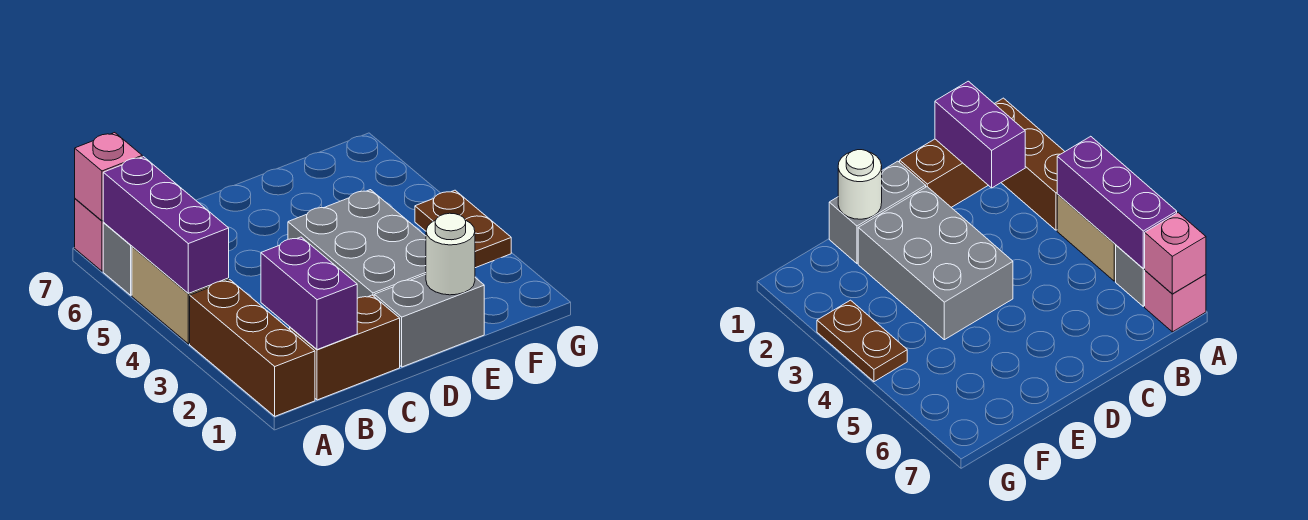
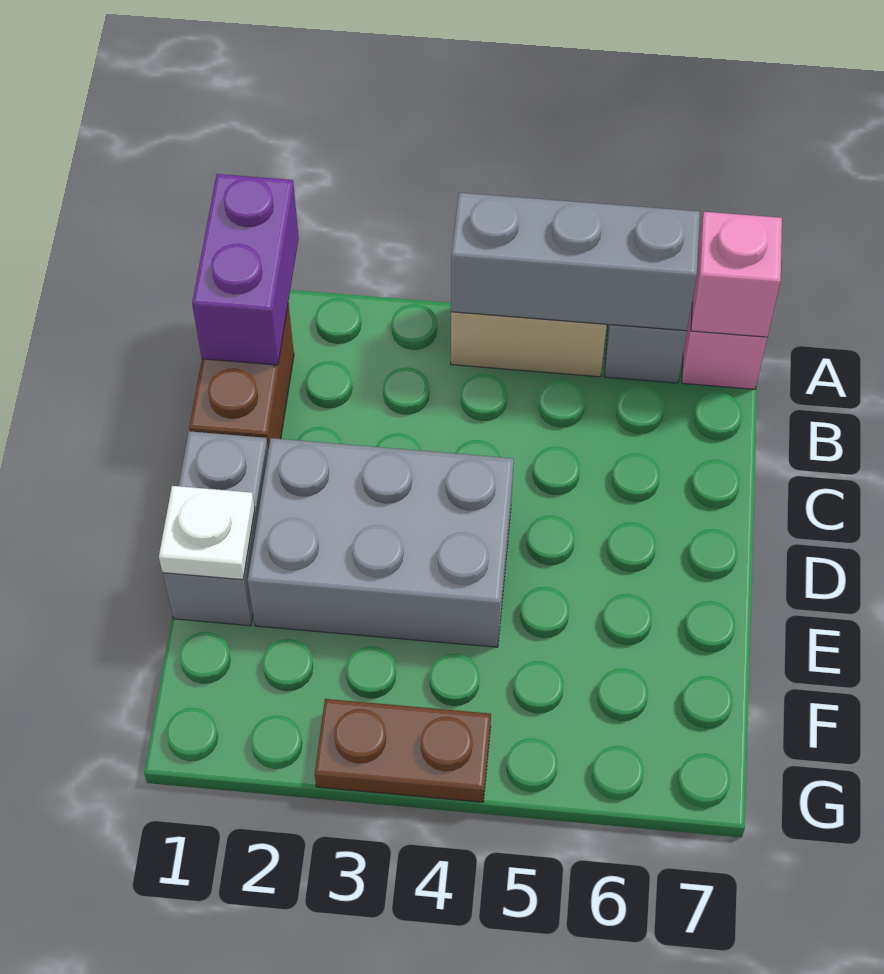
brown 1x3 brick [190,280,315,416] -> none
purple 1x3 brick [103,157,229,293] -> grey 1x3 brick [451,193,700,331]
purple 1x2 brick [261,237,357,350] -> purple 1x2 brick turned to [192,174,299,365]
white 1x1 round brick [426,213,475,295] -> white 1x1 plate [159,486,255,580]

